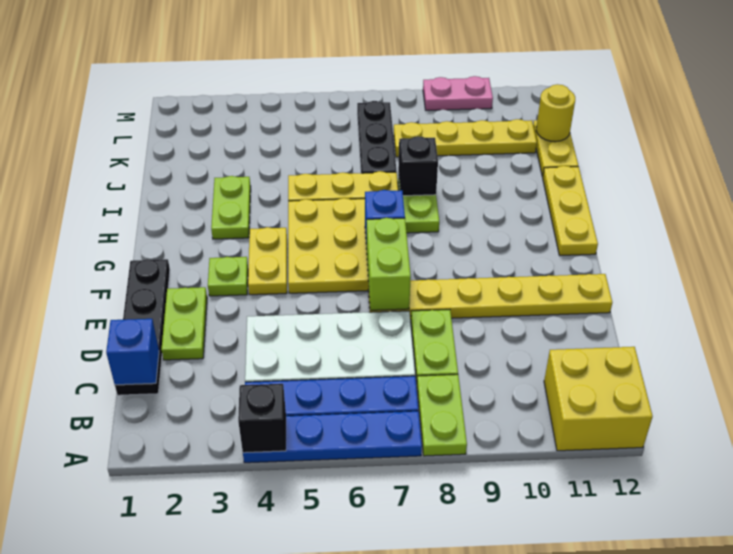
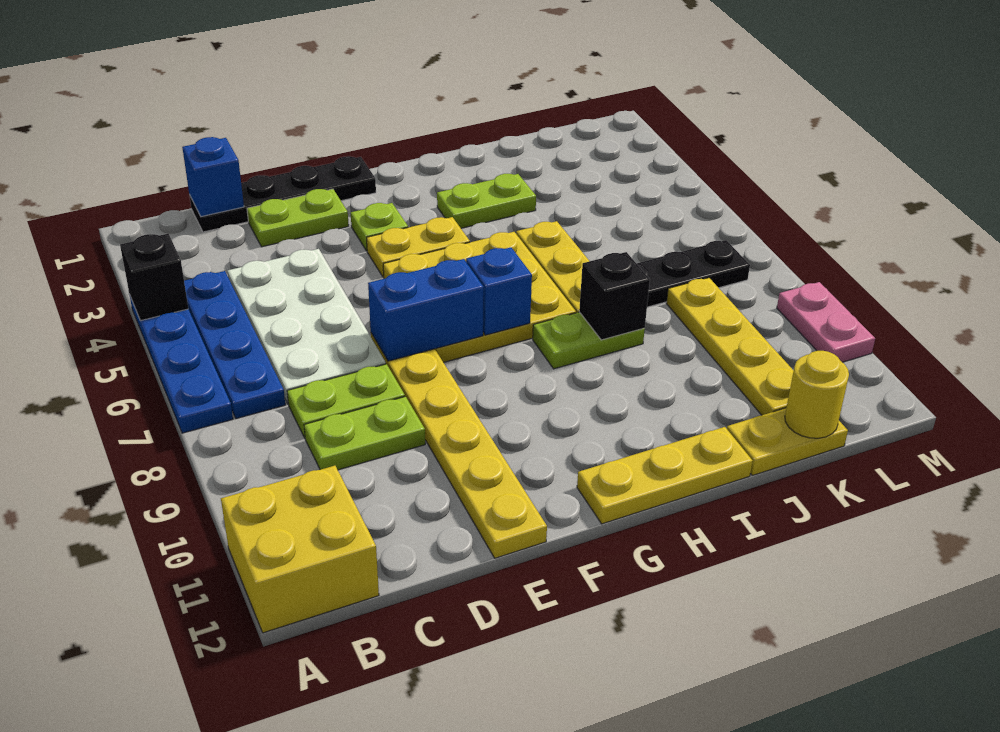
lime 1x2 plate [417,374,467,456] -> lime 1x2 plate moved to [304,397,425,470]
lime 1x2 brick [367,218,411,310] -> blue 1x2 brick [368,259,484,361]

